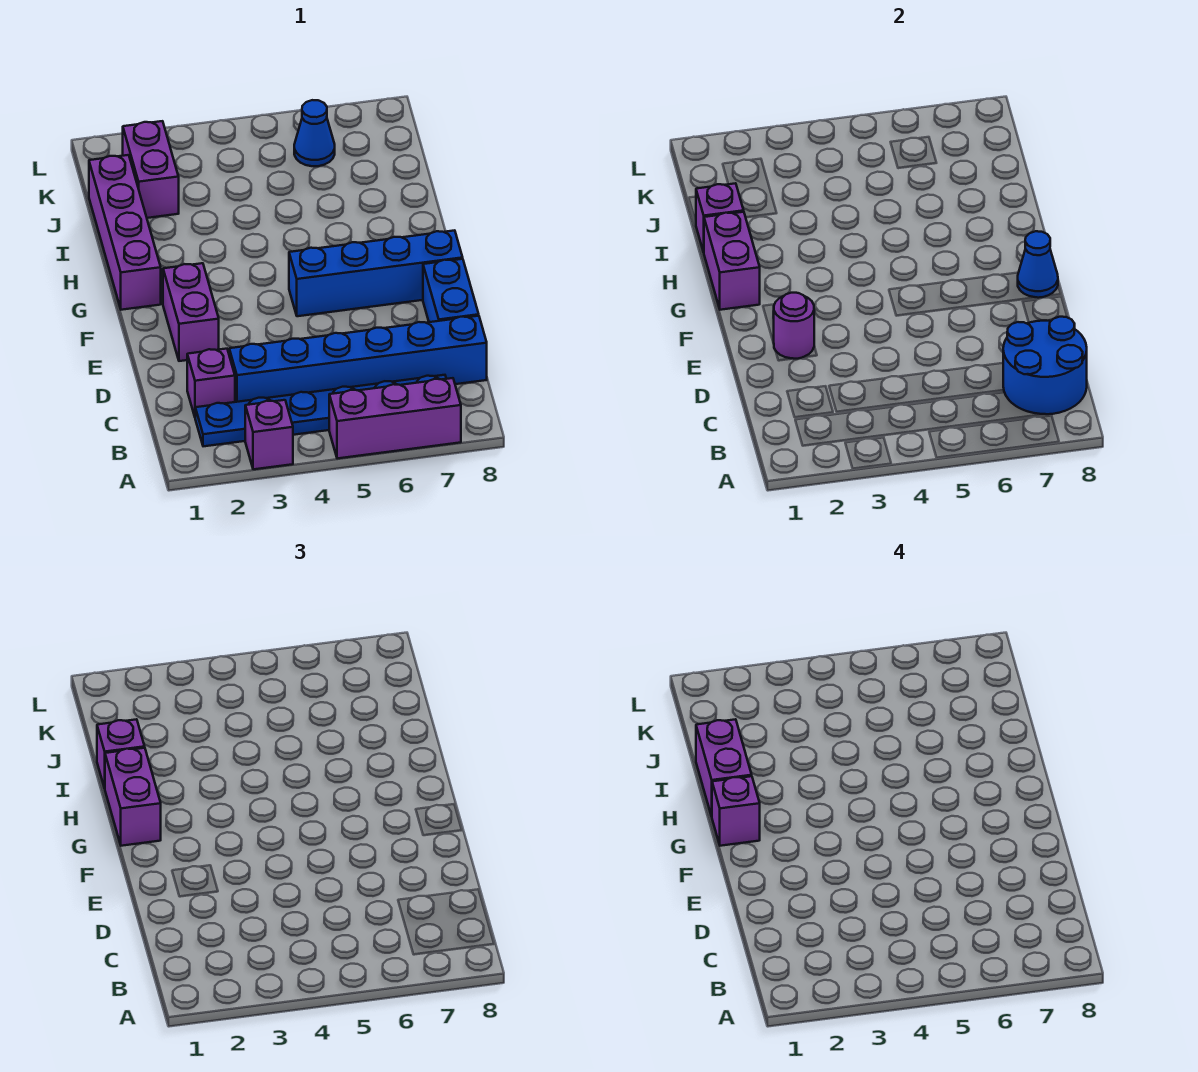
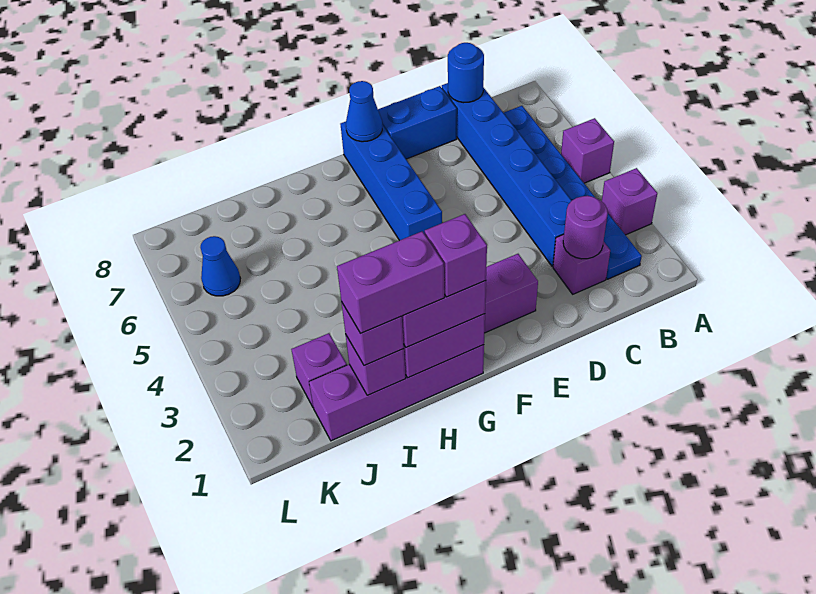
purple 1x3 brick [329,378,461,459] -> purple 1x1 brick [561,118,614,183]
blue 2x2 round brick [1003,317,1087,414] -> blue 1x1 round brick [448,43,484,103]
purple 1x1 round brick [773,293,814,359] -> purple 1x1 round brick moved to [563,196,608,259]
purple 1x2 brick [123,121,179,218] -> purple 1x1 brick [291,333,347,407]

